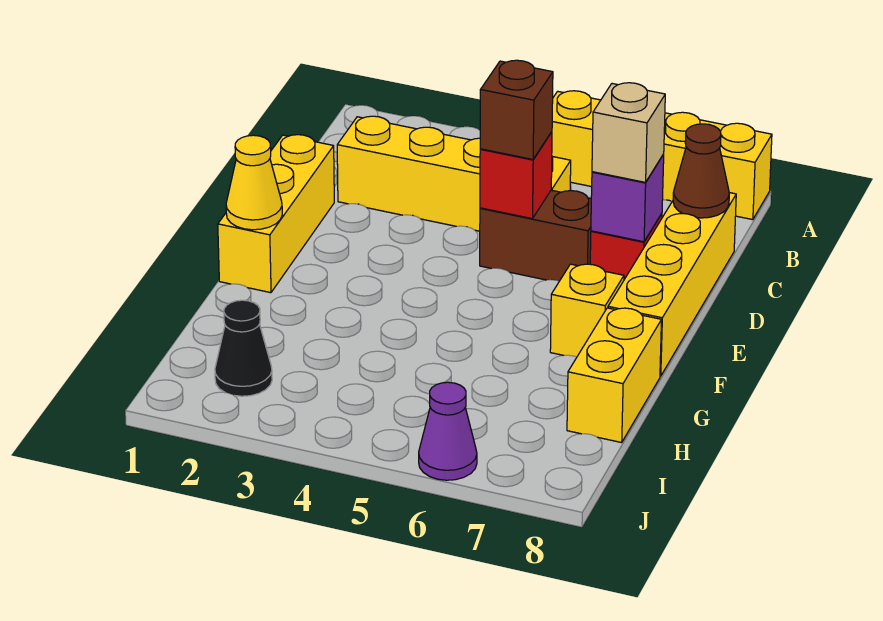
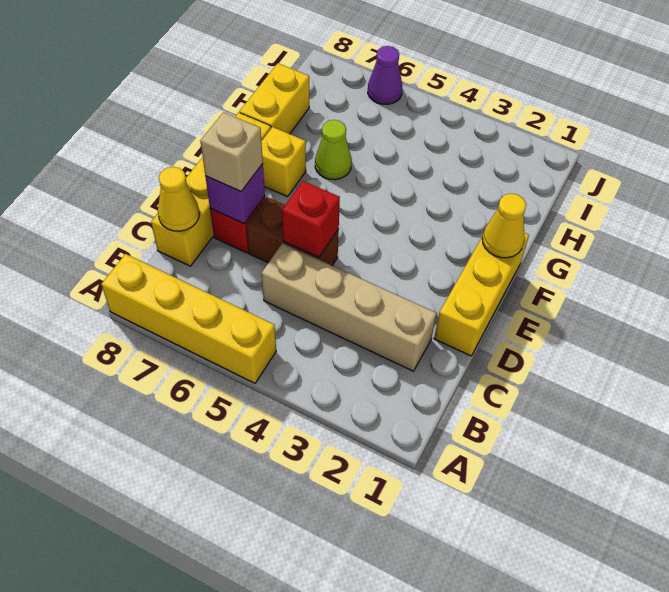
yellow 1x4 brick [337,116,571,231] -> tan 1x4 brick [261,243,436,371]
brown 1x1 cone [673,124,729,218] -> yellow 1x1 cone [158,167,199,231]
brown 1x1 brick [480,60,553,159] -> none
none -> lime 1x1 cone [315,120,352,180]
black 1x1 cone [215,300,272,396] -> none

